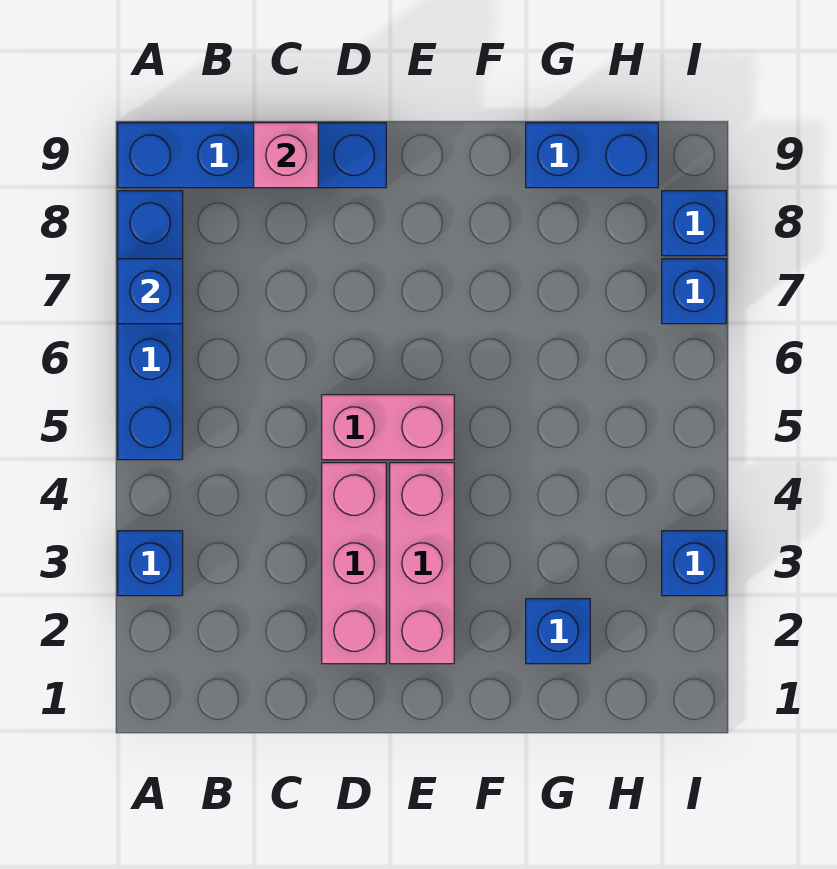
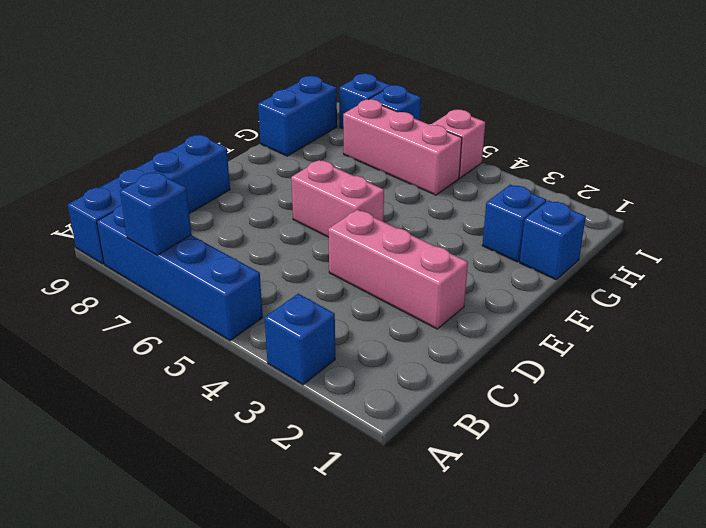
pink 1x1 brick [254,123,318,188] -> pink 1x1 brick moved to [431,110,485,178]
pink 1x2 brick [322,395,454,460] -> pink 1x2 brick turned to [291,160,384,237]
pink 1x3 brick [390,463,454,664] -> pink 1x3 brick moved to [343,99,462,195]
blue 1x1 brick [662,531,726,596] -> blue 1x1 brick moved to [520,200,586,280]

